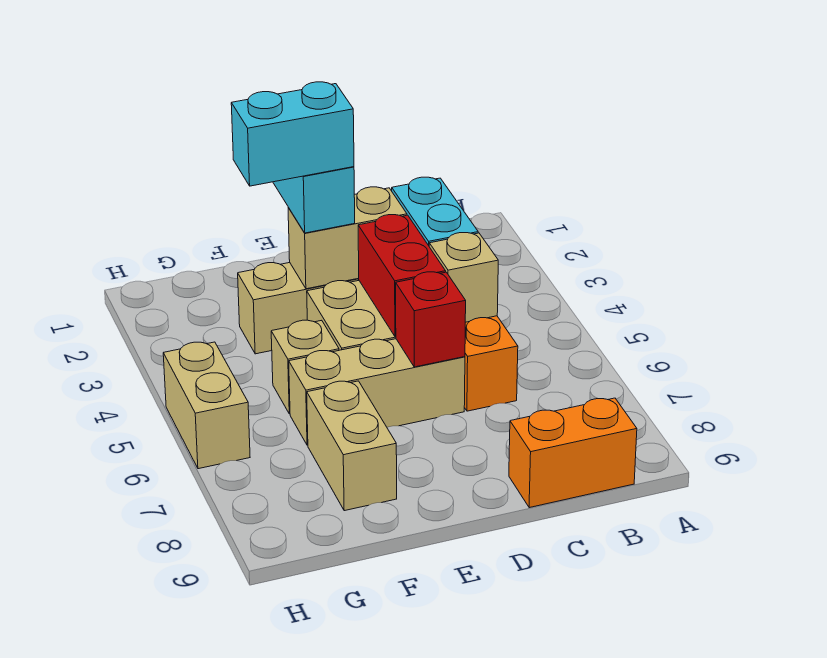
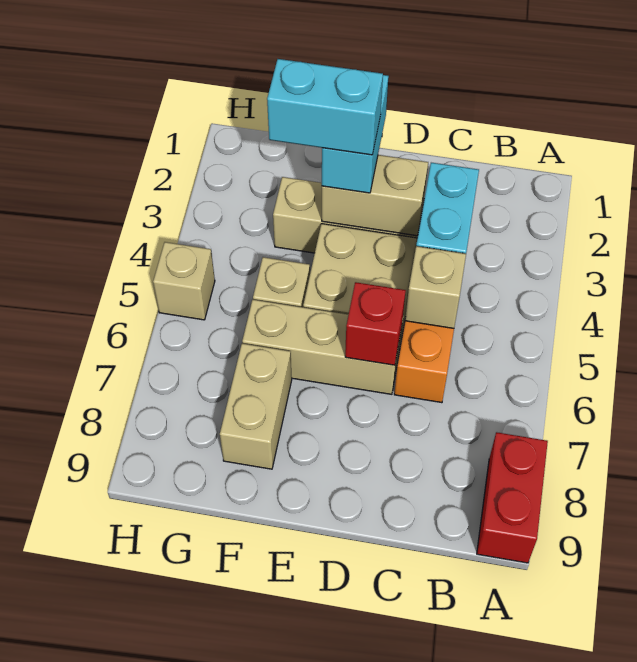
orange 1x2 brick [509,398,637,508] -> none
red 1x2 brick [358,215,446,337] -> red 1x2 brick moved to [477,432,548,563]
tan 1x2 brick [163,342,250,469] -> tan 1x1 brick [153,242,215,320]

